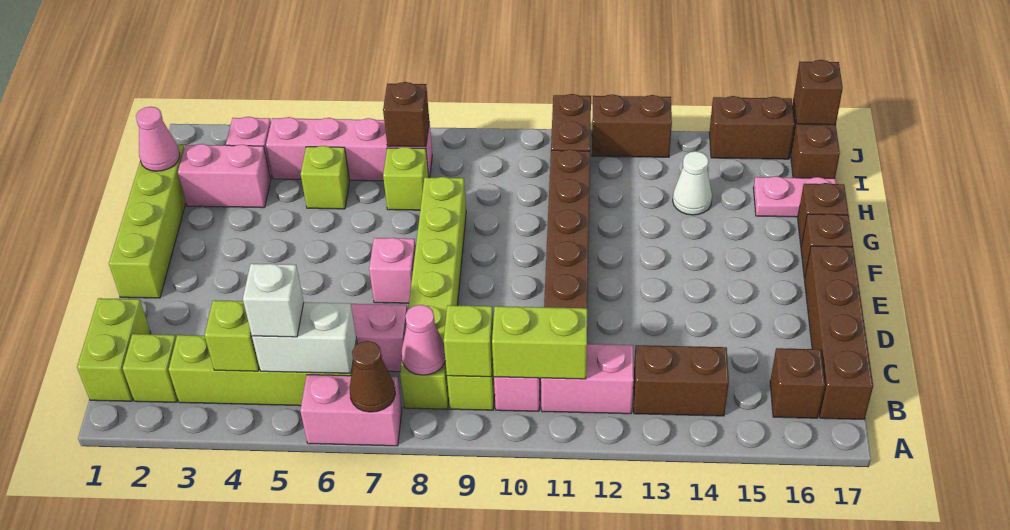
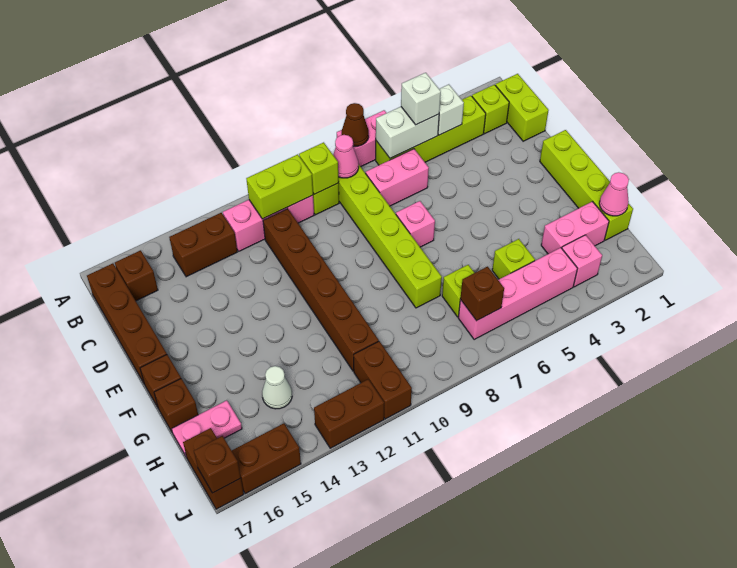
lime 1x1 brick [205,300,259,371] -> white 1x1 brick [438,84,464,135]

